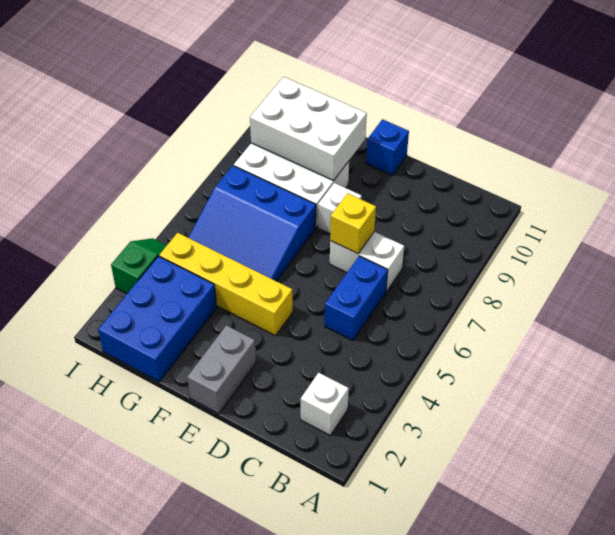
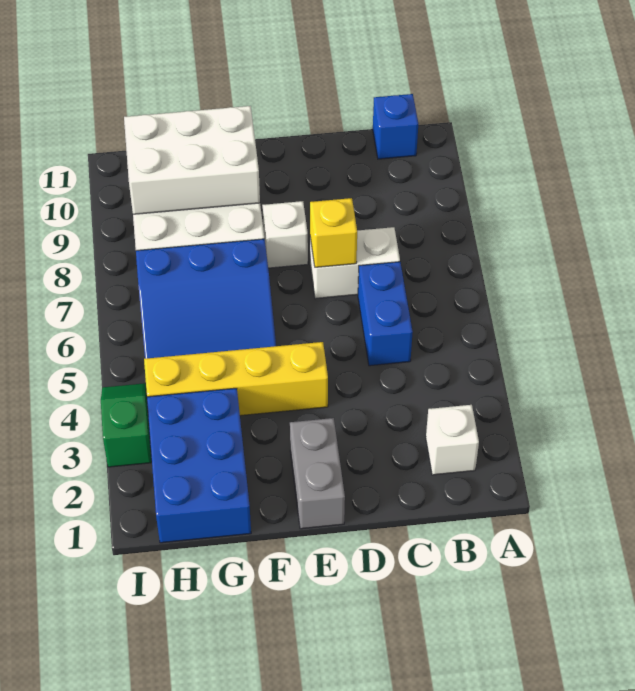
blue 1x1 brick [366,119,409,175] -> blue 1x1 brick moved to [373,94,418,159]

